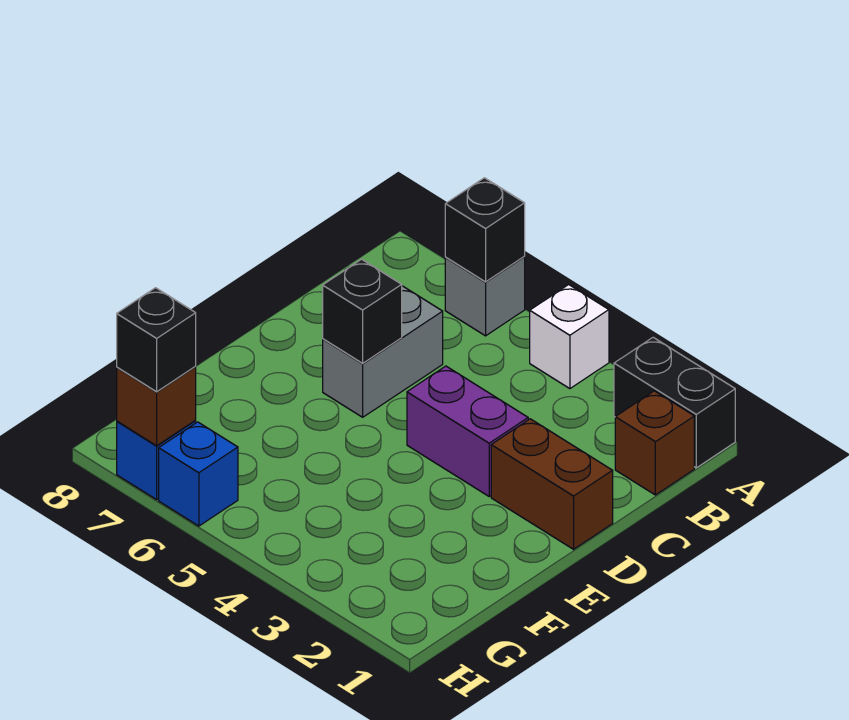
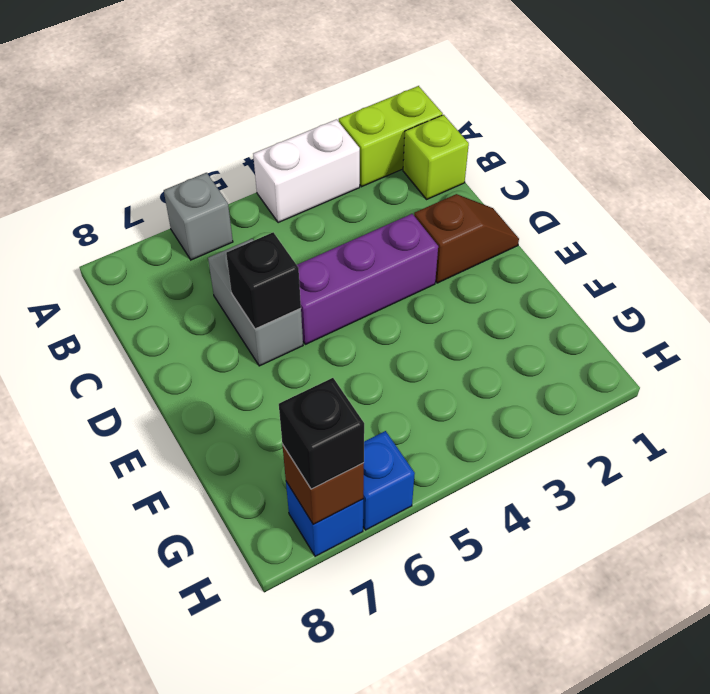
black 1x2 brick [614,337,735,468] -> lime 1x2 brick [339,86,443,187]
white 1x1 brick [530,285,609,389] -> white 1x2 brick [253,119,360,223]
black 1x1 brick [445,178,525,282] -> none
brown 1x1 brick [615,391,694,495] -> lime 1x1 brick [403,115,469,199]
brown 1x2 brick [491,419,613,549] -> brown 1x2 slope [414,194,519,283]
purple 1x2 brick [407,366,528,496] -> purple 1x3 brick [297,214,438,344]

